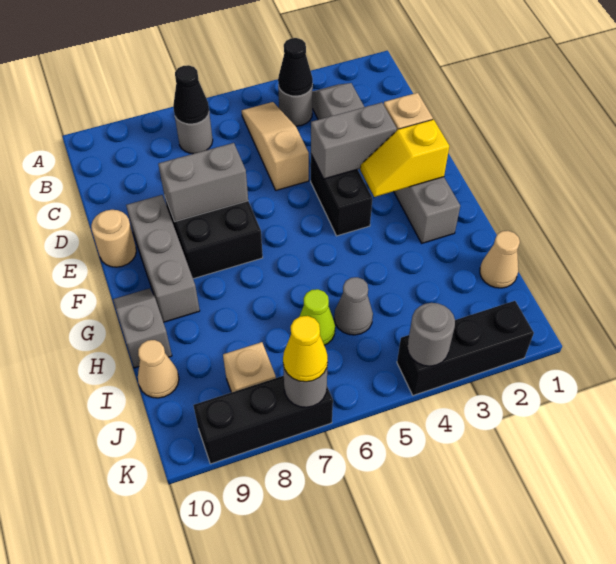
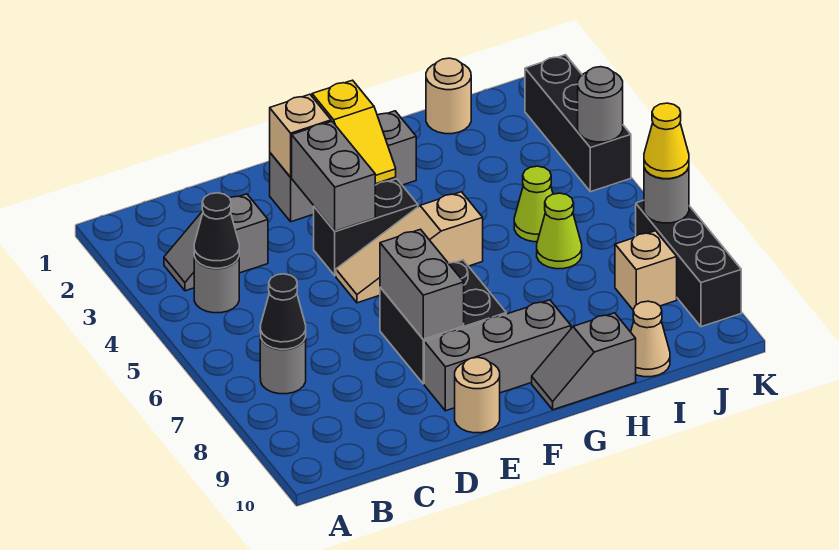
tan 1x3 slope [242,102,309,190] -> tan 1x3 slope moved to [336,192,483,303]
tan 1x1 cone [480,231,520,288] -> tan 1x1 round brick [426,58,471,134]
grey 1x1 cone [334,277,373,335] -> lime 1x1 cone [514,166,553,242]

